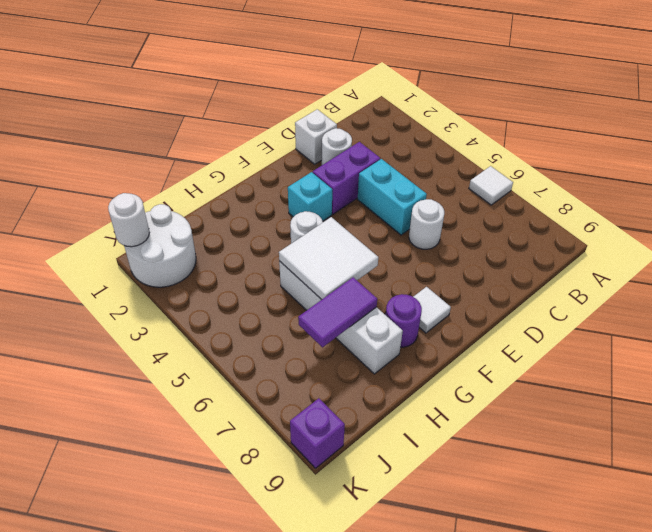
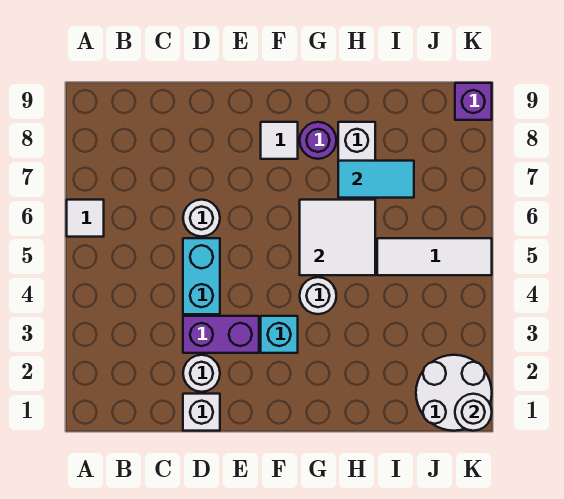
purple 1x2 tile [298,277,377,347] -> cyan 1x2 tile [338,161,414,198]
none -> white 1x3 tile [377,238,492,275]

